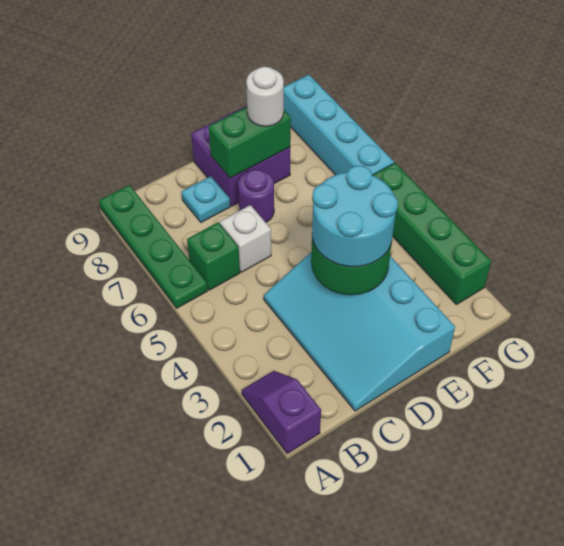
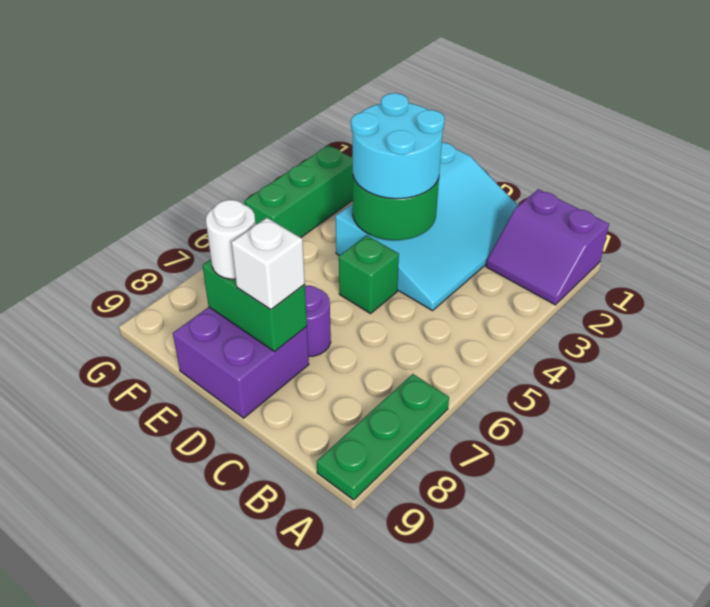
purple 1x2 slope [242,371,321,453] -> purple 2x2 slope [486,189,609,305]
green 1x4 plate [99,185,208,308] -> green 1x3 plate [317,374,449,500]
green 1x1 brick [187,222,240,290] -> green 1x1 brick moved to [339,235,399,314]
white 1x1 brick [220,205,271,272] -> white 1x1 brick moved to [231,218,305,310]
cyan 1x1 plate [182,176,230,222] -> none
green 1x4 brick [373,163,491,305] -> green 1x3 brick [245,145,353,238]
cyan 1x4 brick [284,75,394,175] -> none

